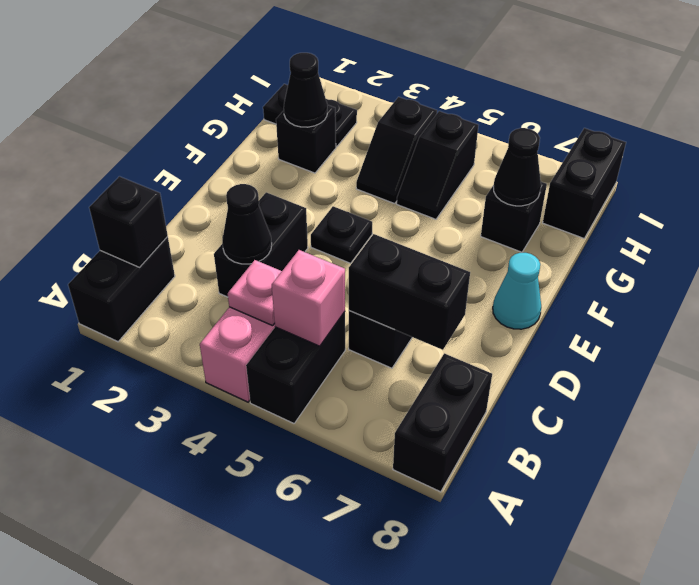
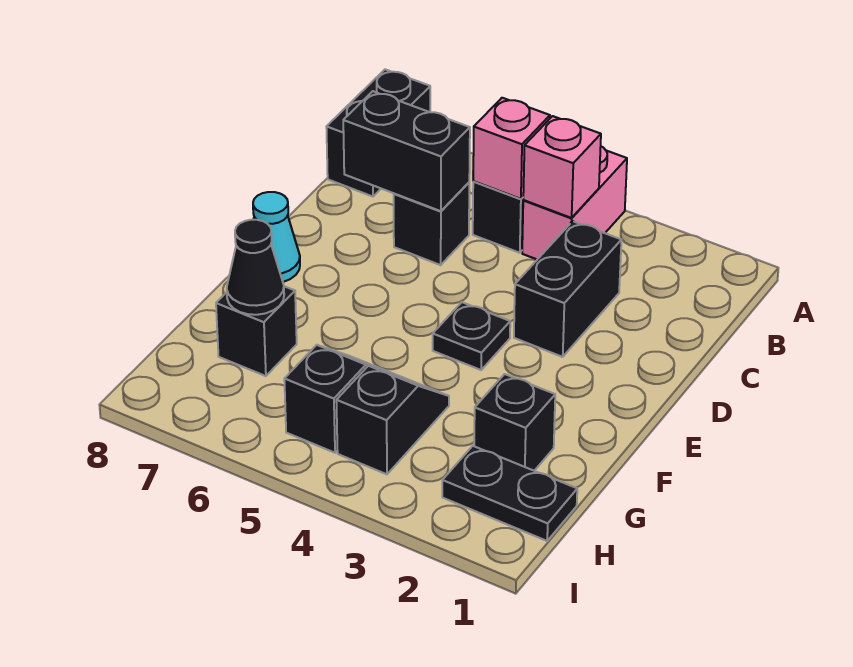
black 1x2 brick [68,237,175,342] -> none
black 1x1 brick [89,176,168,267] -> none
pink 1x1 plate [228,260,282,326] -> pink 1x1 brick [523,116,601,218]
black 1x1 cone [222,184,272,264] -> none
black 1x1 cone [284,53,327,127] -> none
black 1x2 brick [543,128,626,238] -> none

